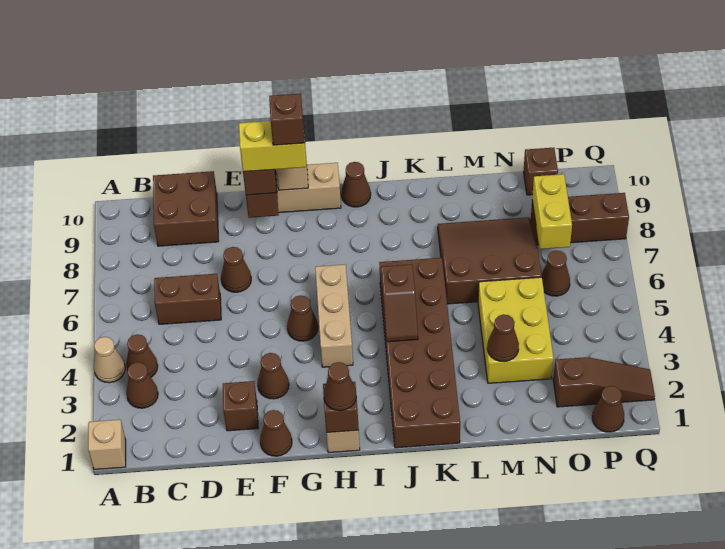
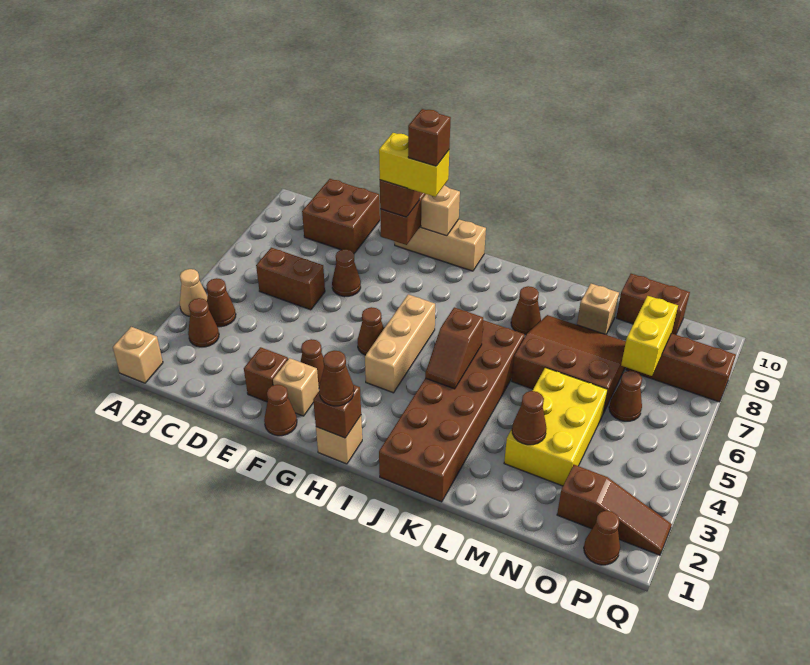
none -> tan 1x1 brick [273,358,319,416]
brown 1x1 cone [341,162,371,207] -> brown 1x1 cone moved to [511,286,541,335]
none -> tan 1x1 brick [577,284,619,334]
brown 1x1 brick [523,148,558,195] -> brown 1x2 brick [616,274,690,335]

